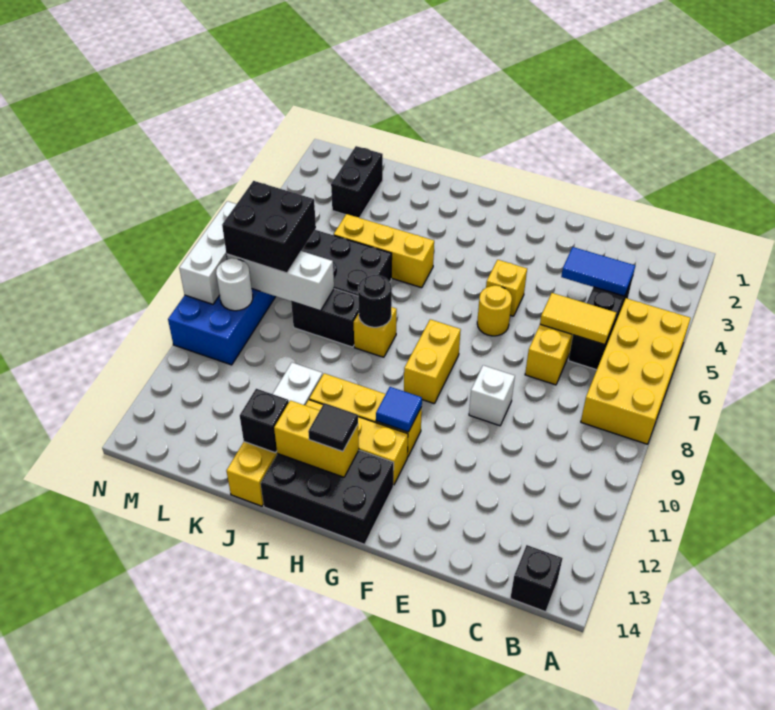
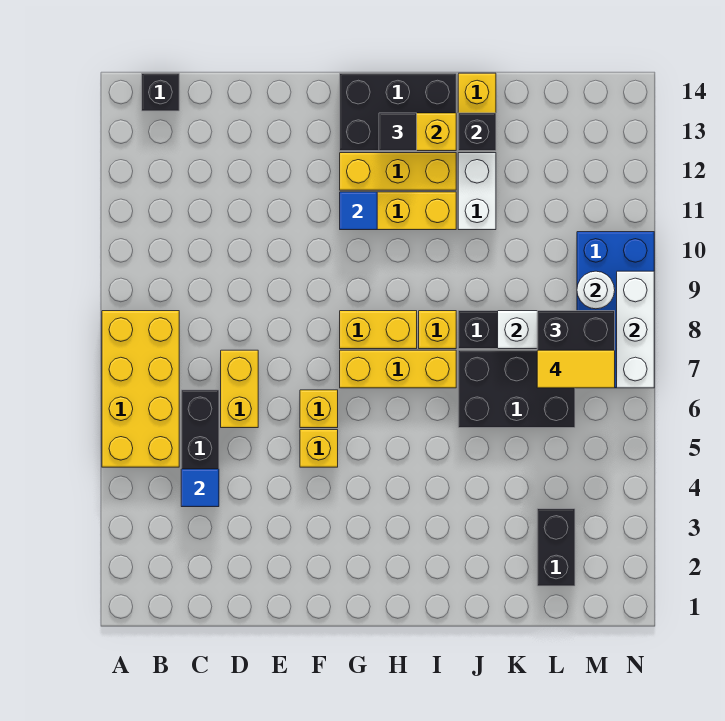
blue 1x2 tile [561,247,635,296] -> blue 1x1 tile [181,469,219,507]
yellow 1x2 tile [540,293,616,345] -> yellow 1x2 tile moved to [537,350,615,388]
white 1x1 brick [469,365,515,426] -> none
yellow 1x1 round brick [477,285,512,336] -> yellow 1x1 brick [300,390,338,428]
yellow 1x2 brick [404,319,461,404] -> yellow 1x2 brick turned to [340,311,417,349]
yellow 1x3 brick [334,214,434,288] -> yellow 1x3 brick moved to [340,350,456,388]
black 1x1 round brick [358,275,392,327] -> none

